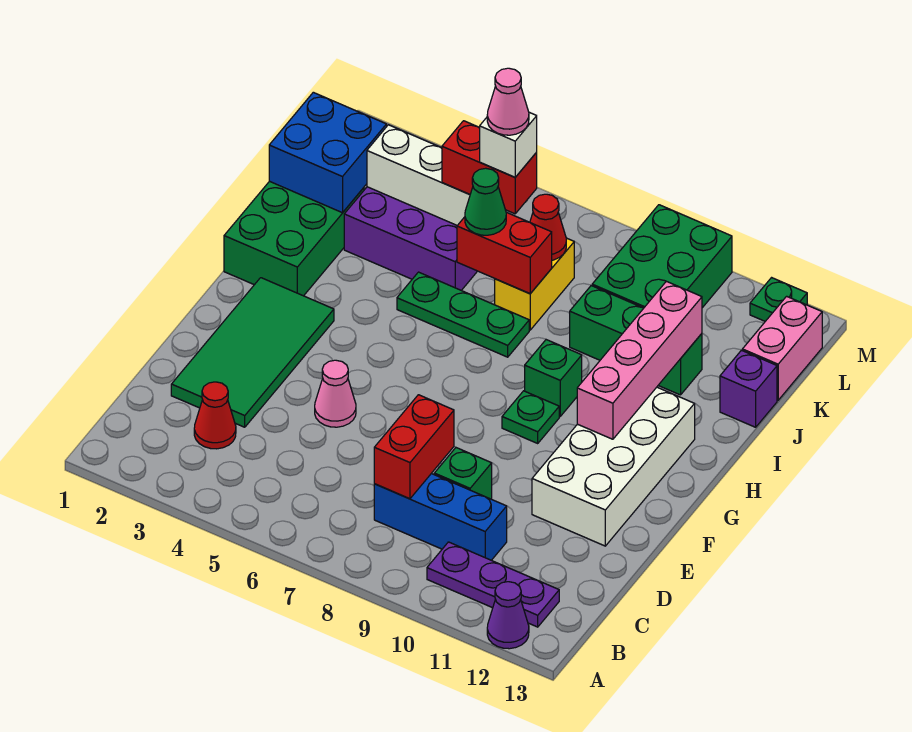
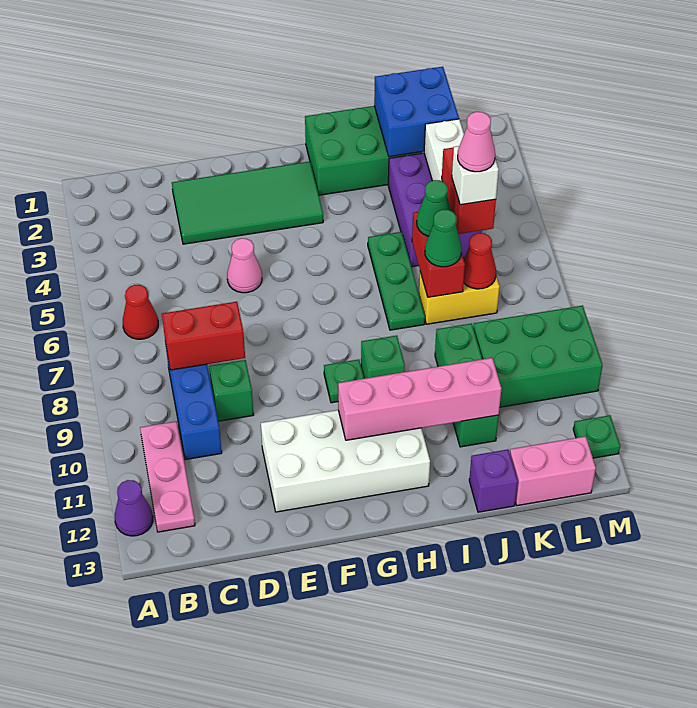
purple 1x3 plate [427,542,559,627] -> pink 1x3 plate [140,421,195,532]
red 1x1 cone [194,382,236,449] -> red 1x1 cone moved to [123,285,158,339]
none -> green 1x1 cone [425,209,462,267]

